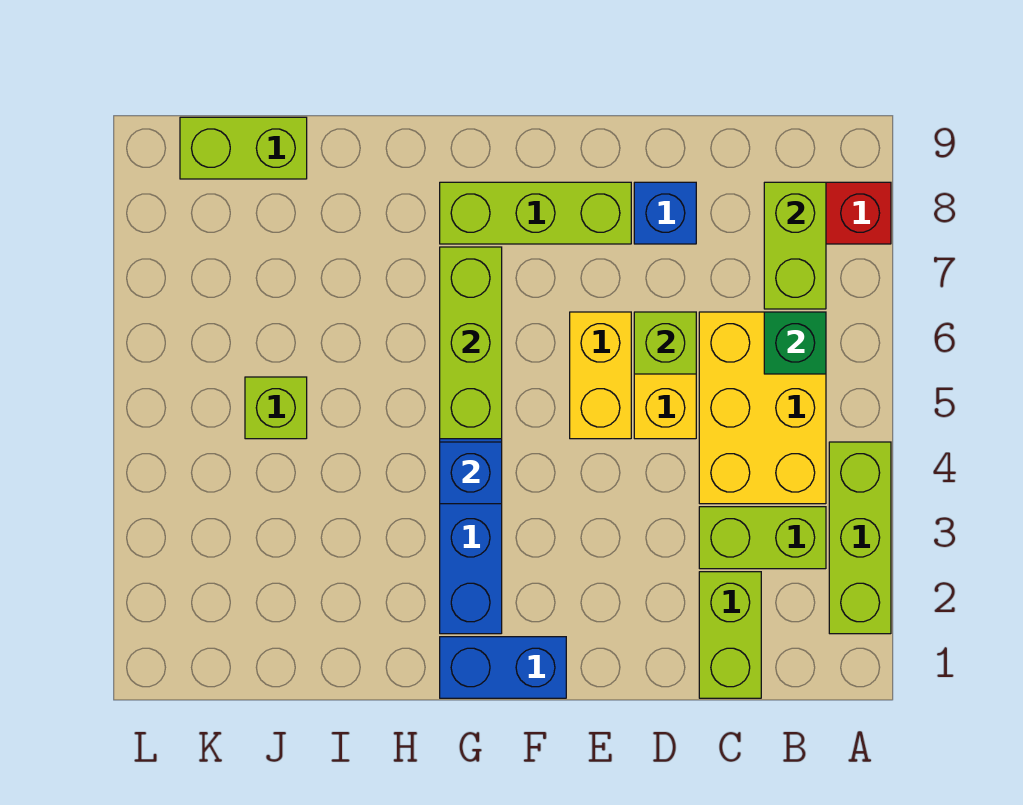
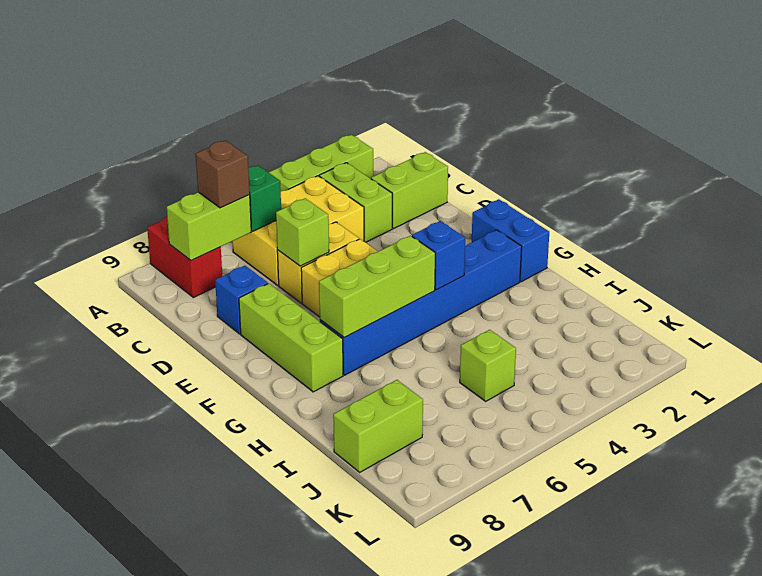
none -> brown 1x1 brick [196,141,250,208]
lime 1x2 brick [180,117,307,179] -> lime 1x2 brick turned to [333,380,423,472]

